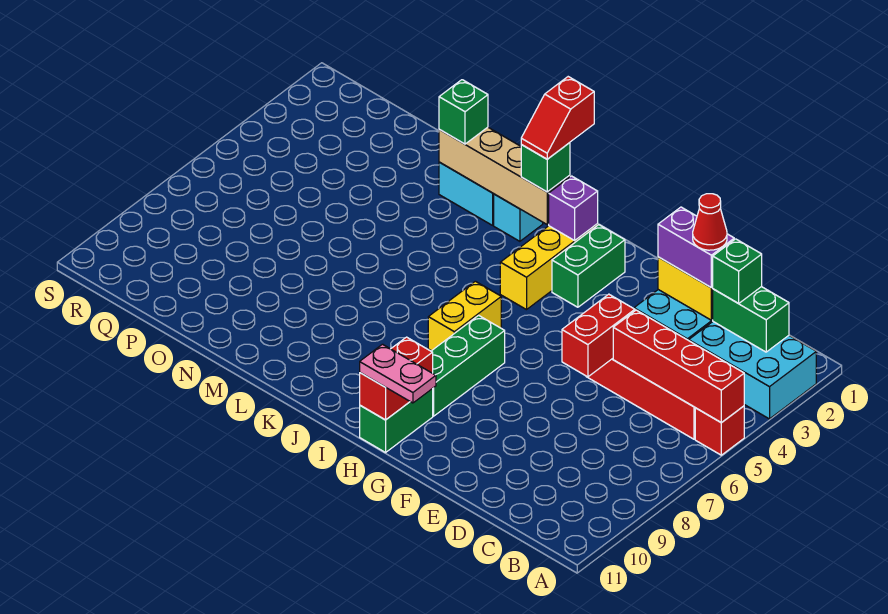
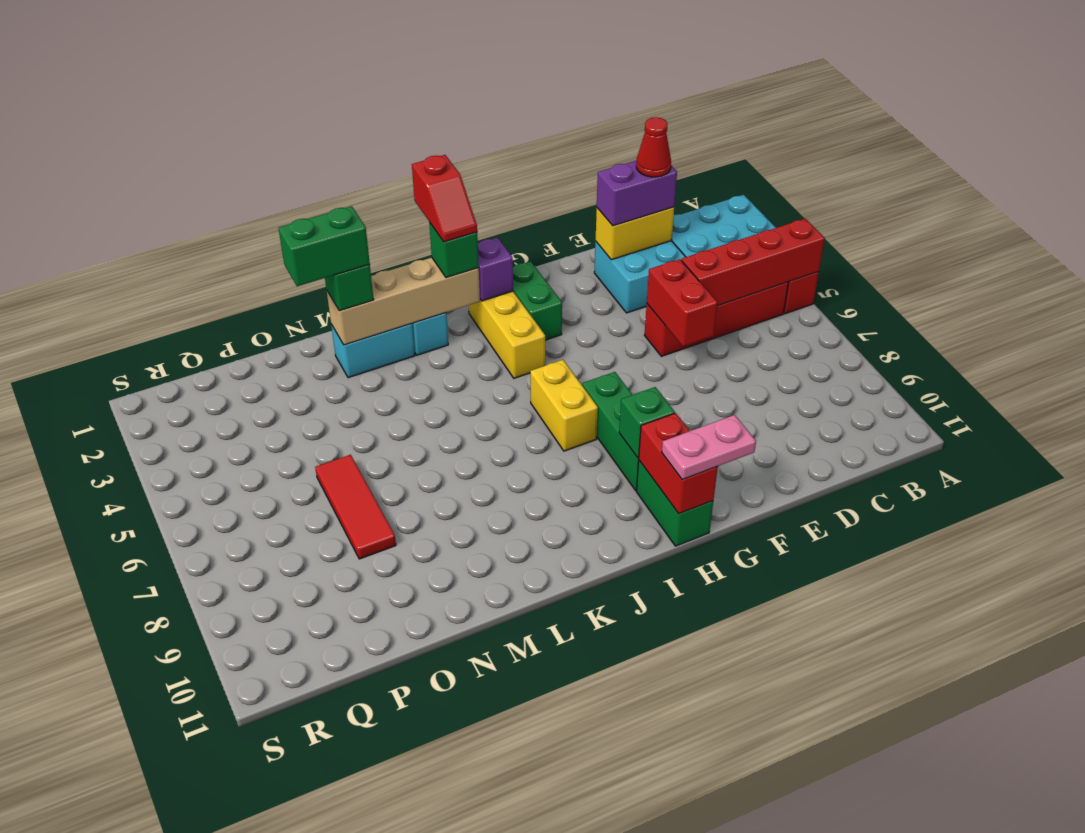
green 1x2 brick [713,287,789,352] -> green 1x2 brick moved to [278,206,370,286]
green 1x1 brick [713,239,762,303] -> green 1x1 brick moved to [619,387,675,458]
none -> red 1x3 tile [315,455,396,559]

